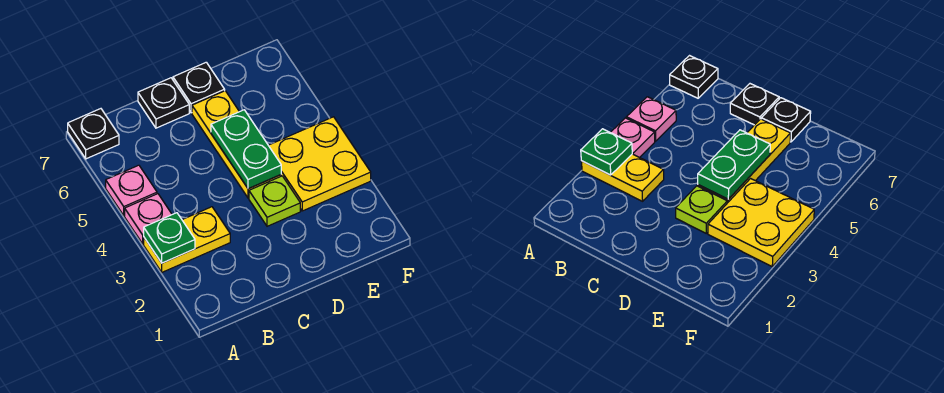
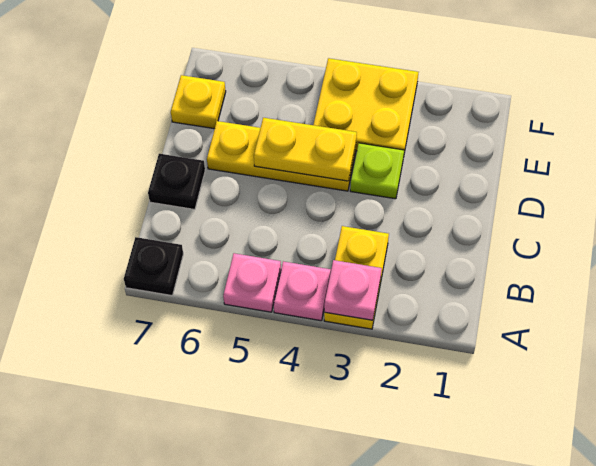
green 1x1 plate [144,213,195,263] -> pink 1x1 plate [324,260,382,320]
green 1x2 plate [211,110,281,189] -> yellow 1x2 plate [254,118,357,181]
black 1x1 plate [173,62,225,113] -> none
none -> yellow 1x1 plate [171,75,226,129]

